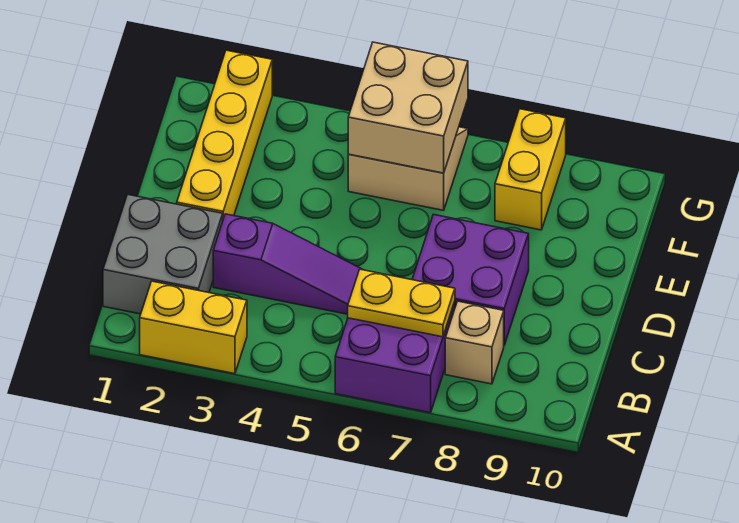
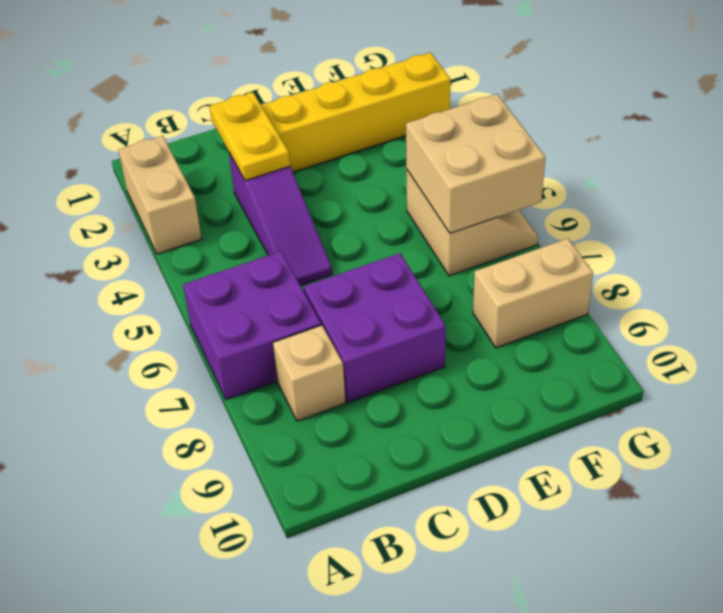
yellow 1x2 brick [140,281,247,374] -> tan 1x2 brick [118,136,202,254]
grey 2x2 brick [103,194,223,314] -> none
yellow 1x2 plate [348,269,455,337] -> yellow 1x2 plate moved to [210,92,290,181]
yellow 1x2 brick [495,109,566,230] -> tan 1x2 brick [473,238,593,348]

